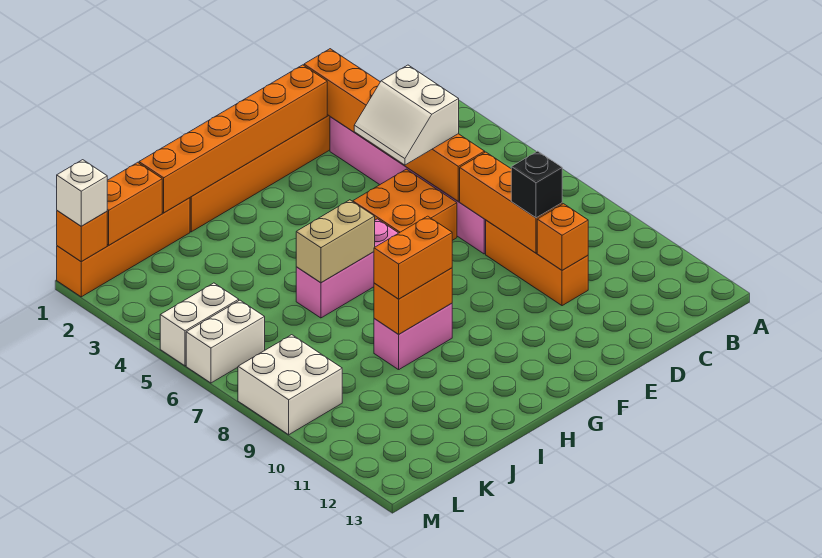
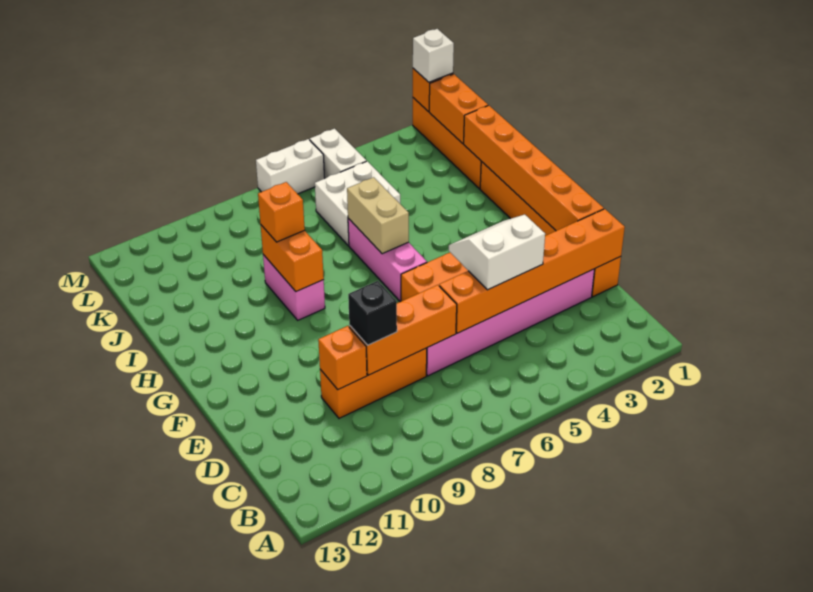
orange 1x2 brick [374,216,452,299] -> orange 1x1 brick [258,182,305,242]
white 1x2 brick [186,300,265,383] -> white 1x2 brick turned to [256,139,325,194]
white 2x2 brick [238,335,342,435] -> white 2x2 brick moved to [315,161,400,246]

